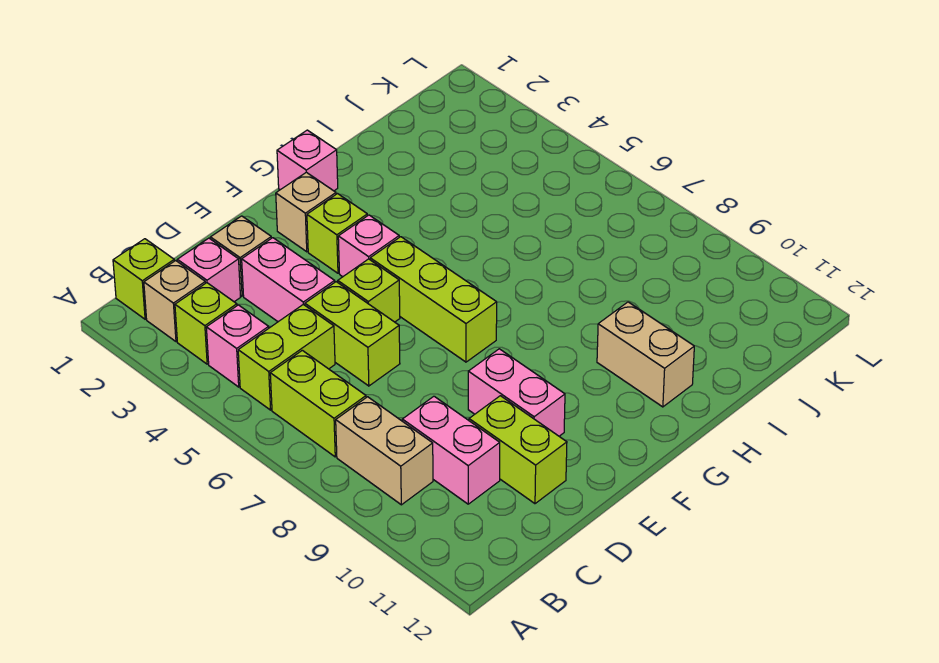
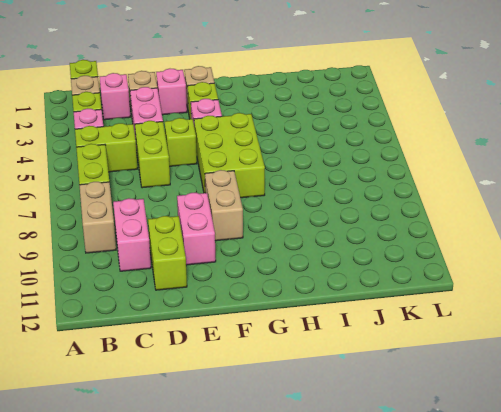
lime 1x3 brick [370,237,497,362] -> lime 2x3 brick [194,113,265,198]
pink 1x1 brick [277,130,338,191] -> pink 1x1 brick moved to [156,69,187,115]
tan 1x2 brick [597,302,694,407] -> tan 1x2 brick moved to [205,170,243,241]

